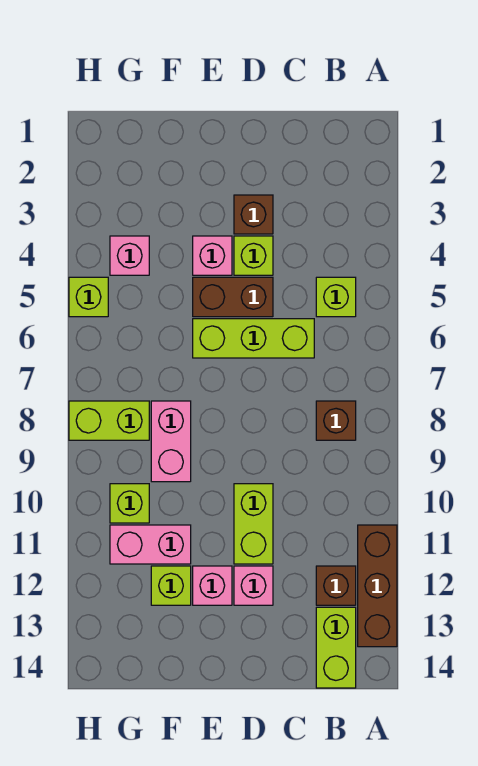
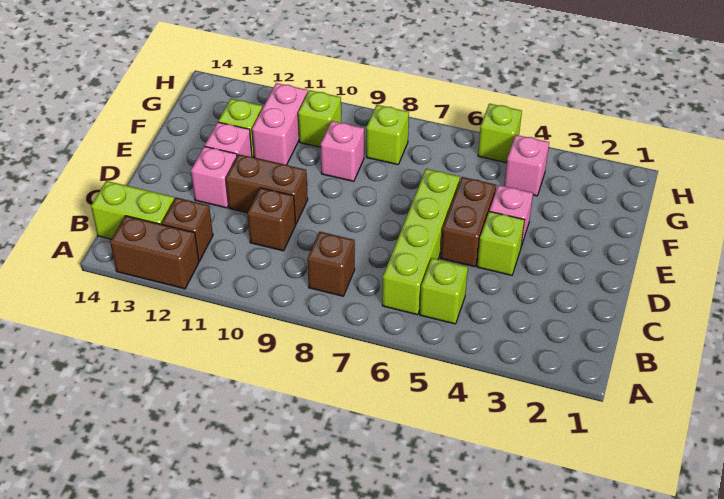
brown 1x3 brick [358,525,397,647] -> brown 1x2 brick [110,216,199,289]
lime 1x3 brick [193,319,314,358] -> lime 1x4 brick [382,169,460,315]
brown 1x1 brick [234,195,273,234] -> brown 1x1 brick moved to [247,188,296,251]
lime 1x2 brick [234,484,273,564] -> brown 1x2 brick [226,154,308,224]
pink 1x2 brick [151,401,191,482] -> pink 1x1 brick [321,121,364,181]
lime 1x2 brick [69,401,149,440] -> lime 1x1 brick [366,105,409,165]

